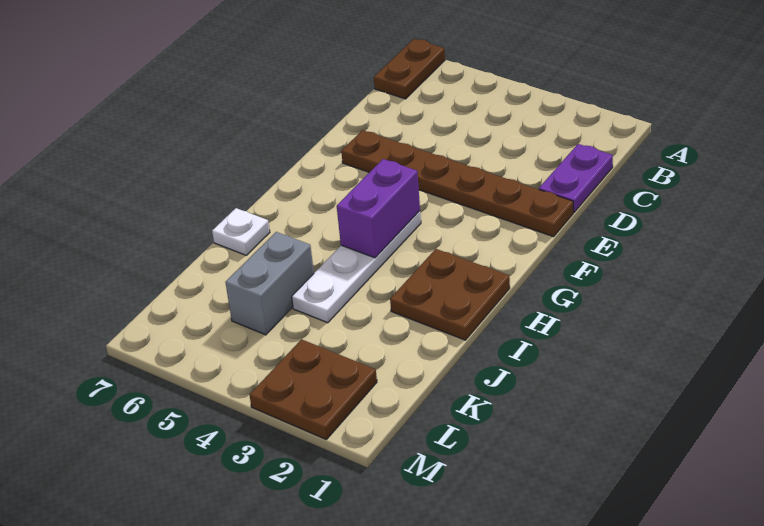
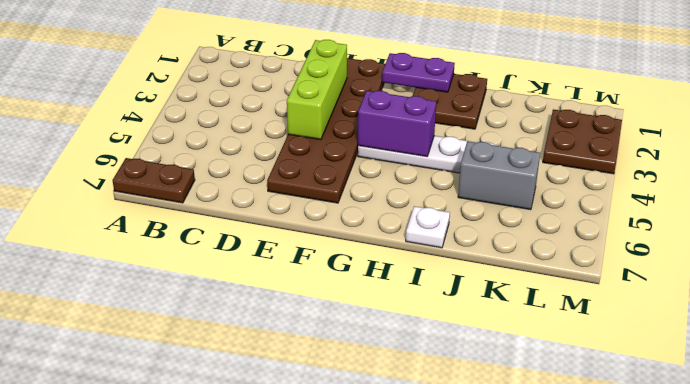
purple 1x2 plate [539,144,613,212] -> purple 1x2 plate moved to [382,53,455,92]
brown 1x6 plate [341,130,573,237] -> brown 2x6 plate [267,58,385,203]
none -> lime 1x3 brick [287,40,347,140]

